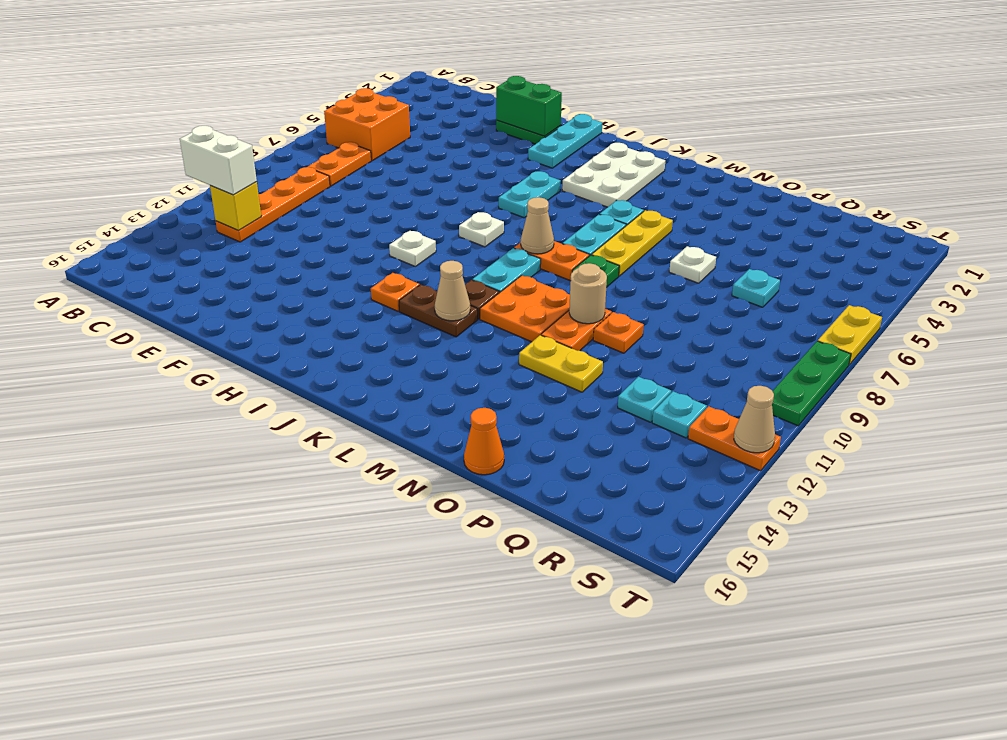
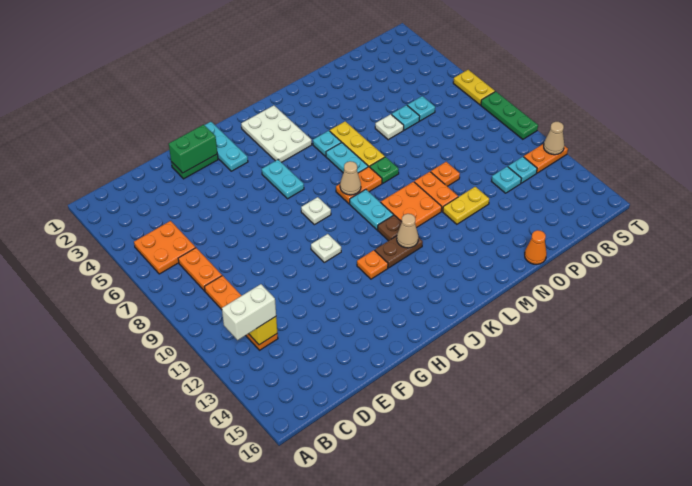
orange 2x2 brick [324,88,410,161] -> orange 2x2 plate [134,221,196,274]
tan 1x1 round brick [569,263,607,324] -> none
none -> cyan 1x1 plate [392,105,420,130]

